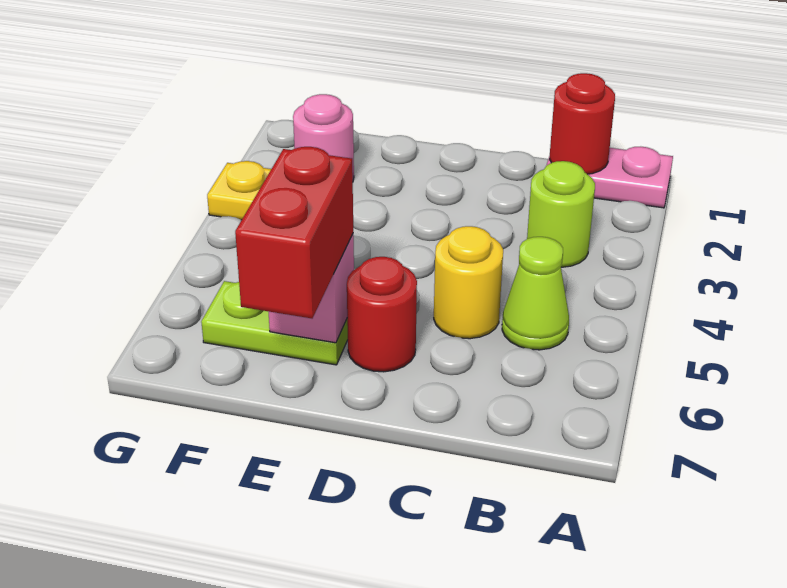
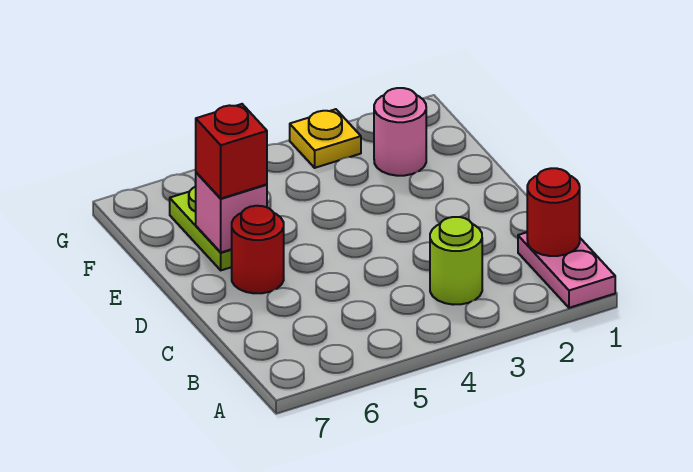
lime 1x1 cone [502,237,569,350] -> none
yellow 1x1 round brick [434,226,503,339] -> none
red 1x2 brick [235,147,353,318] -> red 1x1 brick [196,104,267,198]

